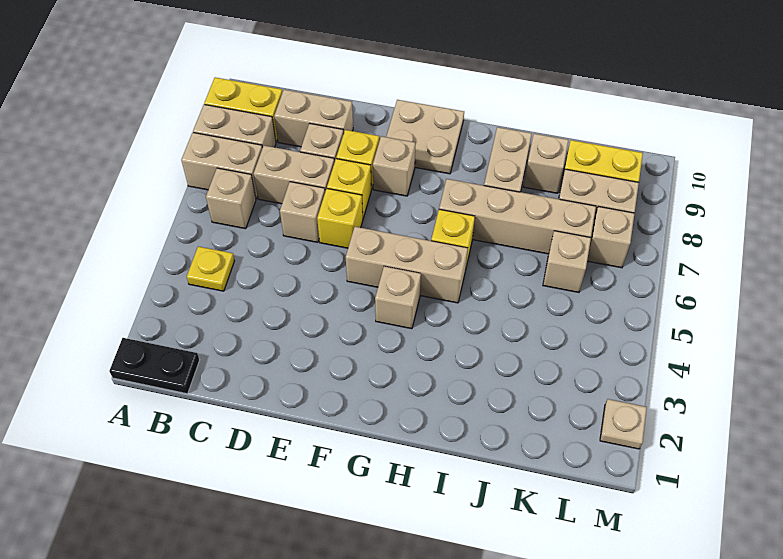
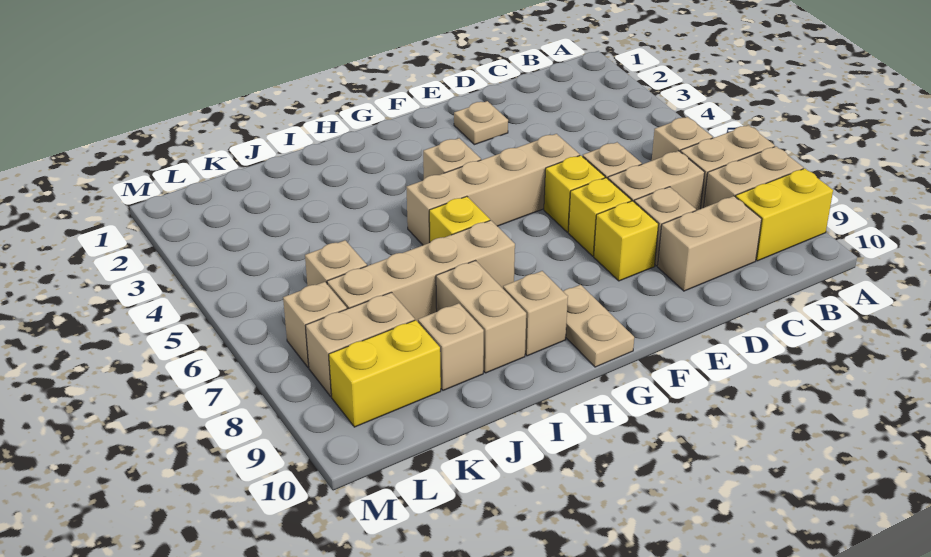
black 1x2 plate [109,338,199,394] -> none
yellow 1x1 plate [187,246,234,291] -> none
tan 1x3 brick [346,227,468,303] -> tan 1x4 brick [407,134,580,245]
tan 1x1 brick [373,136,415,196] -> tan 1x1 brick moved to [503,271,568,356]
tan 2x2 plate [386,100,464,174] -> tan 1x2 plate [563,285,634,367]
tan 1x1 plate [600,399,647,449] -> tan 1x1 plate moved to [454,101,508,145]

